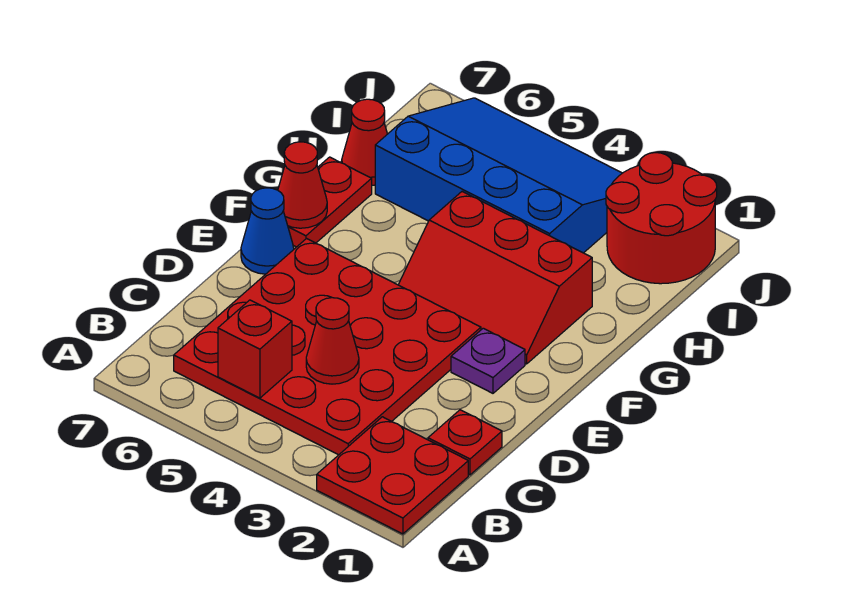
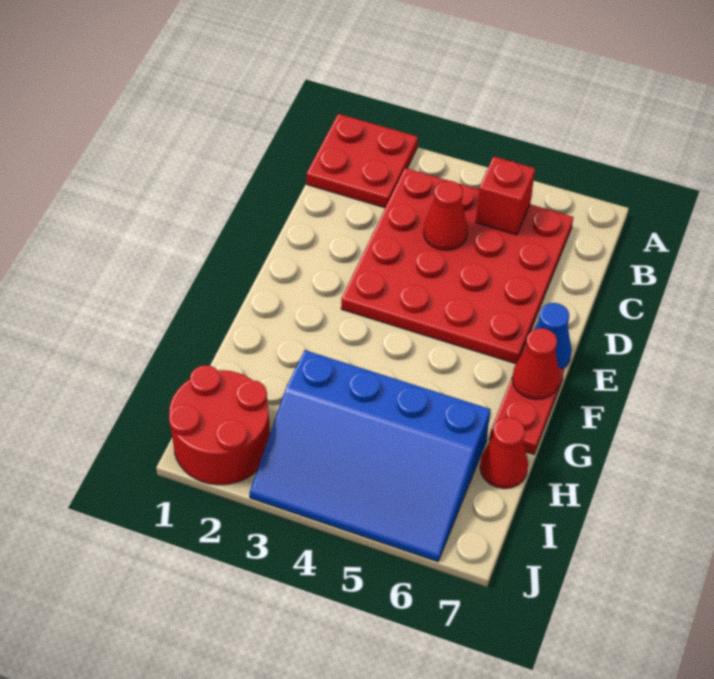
red 1x1 plate [428,410,502,475] -> none
purple 1x1 plate [451,328,525,393] -> none
red 2x3 slope [398,192,592,364] -> none

